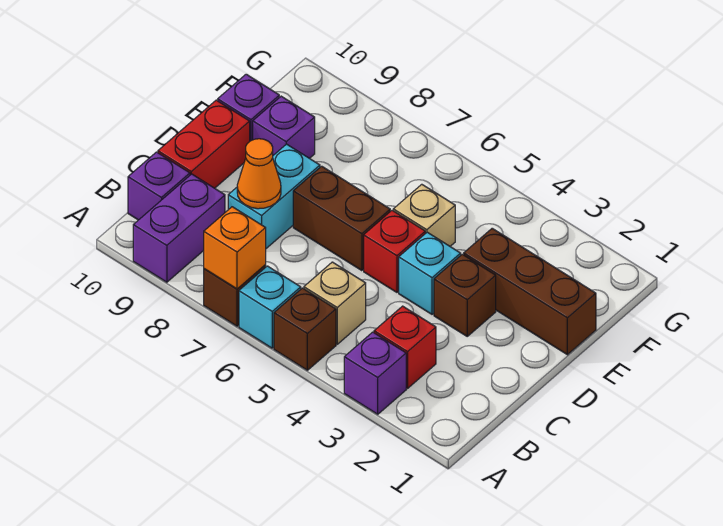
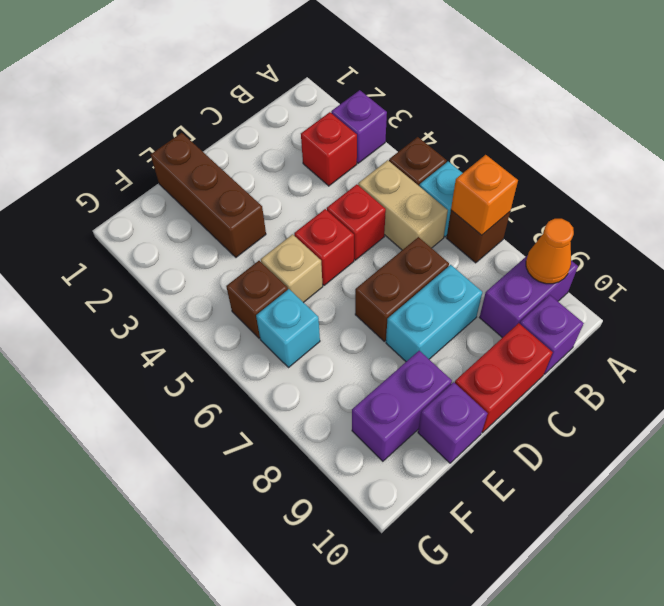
tan 1x1 brick [304,262,366,344] -> tan 1x2 brick [358,160,448,250]
none -> red 1x1 brick [327,184,386,260]
orange 1x1 cone [237,139,281,209] -> orange 1x1 cone moved to [526,219,574,284]
brown 1x1 brick [434,254,496,336] -> brown 1x1 brick moved to [226,261,288,338]
cyan 1x1 brick [399,232,461,314] -> cyan 1x1 brick moved to [256,289,320,368]
brown 1x2 brick [293,166,390,271] -> brown 1x2 brick turned to [355,237,449,341]
purple 1x1 brick [253,96,315,158] -> purple 1x2 brick [352,351,452,461]

